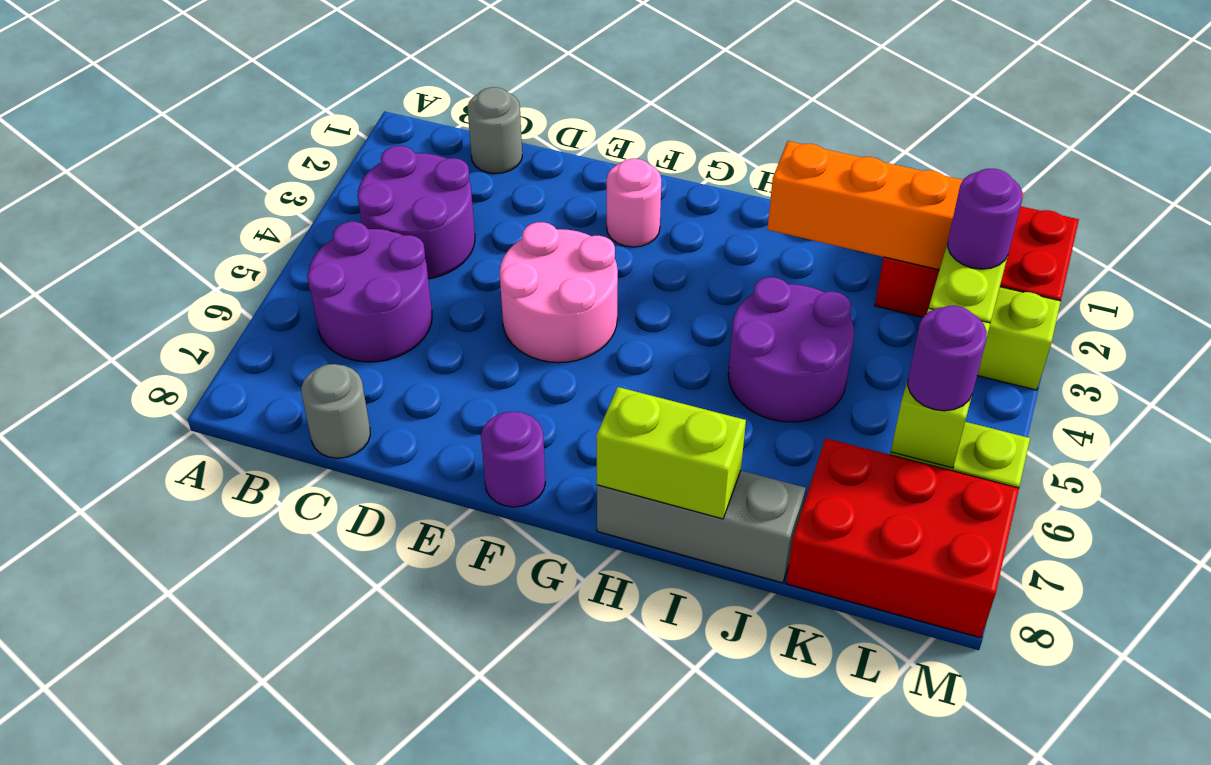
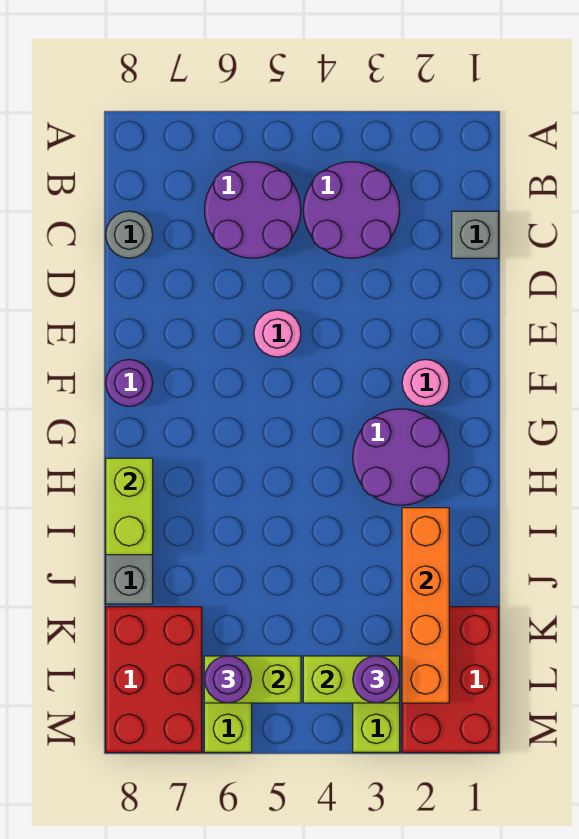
grey 1x1 round brick [467,87,522,174] -> grey 1x1 brick [452,211,499,258]
pink 2x2 round brick [500,222,618,363] -> pink 1x1 round brick [254,310,301,357]
purple 2x2 round brick [728,277,854,422] -> purple 2x2 round brick moved to [353,409,449,505]

